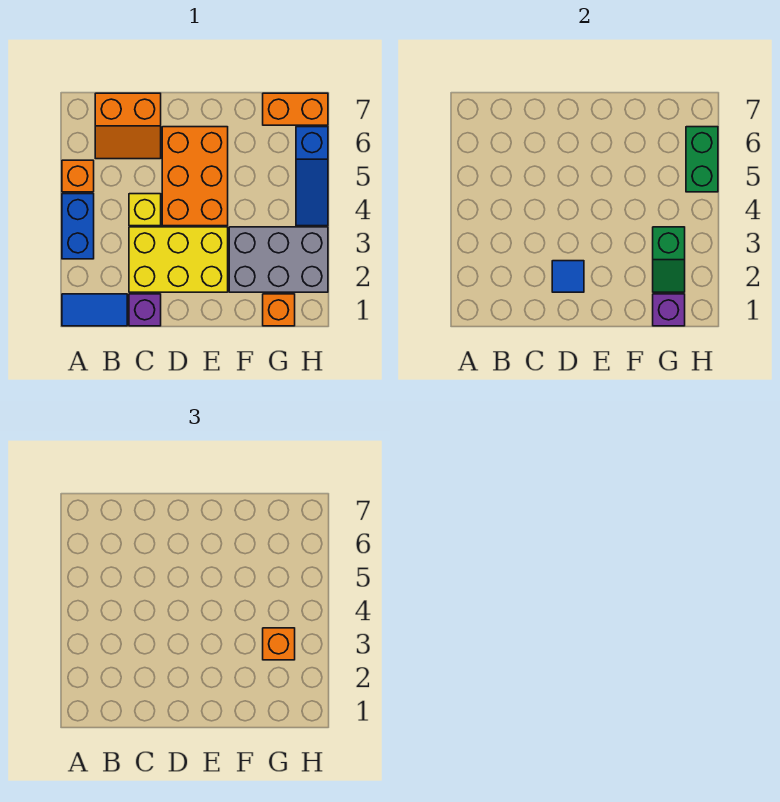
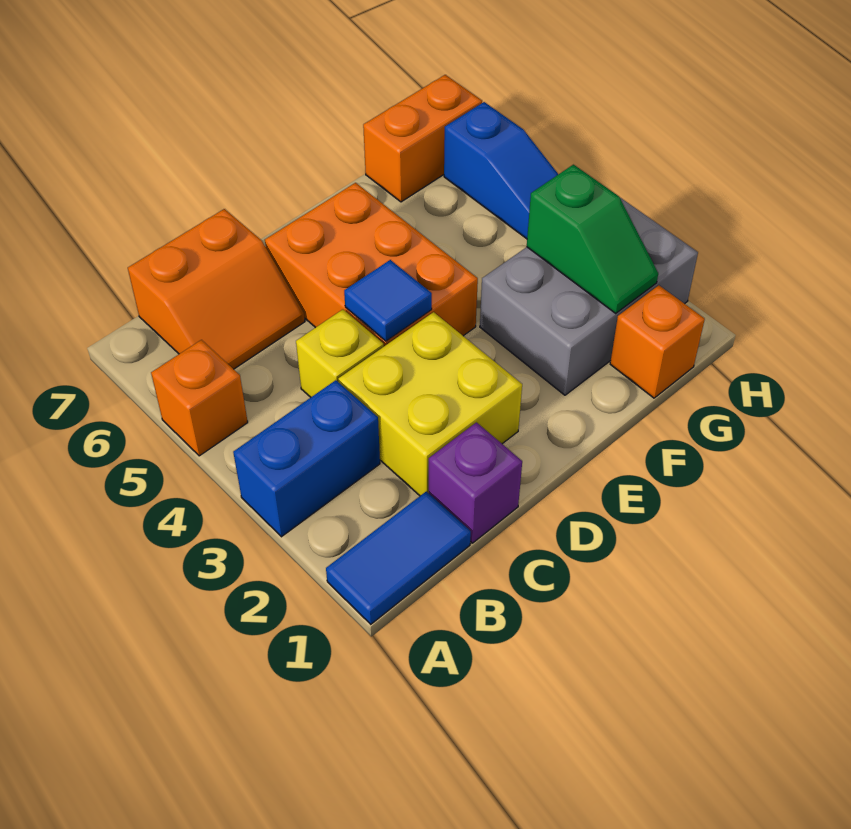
blue 1x2 brick [62,194,94,259] -> blue 1x2 brick turned to [233,380,380,537]
yellow 2x3 brick [129,227,228,292] -> yellow 2x2 brick [338,312,522,496]
blue 1x1 tile [552,261,584,292] -> blue 1x1 tile moved to [344,260,432,341]
purple 1x1 brick [653,294,685,326] -> none
orange 1x1 brick [263,628,295,660] -> none
green 1x2 brick [686,127,718,192] -> none

